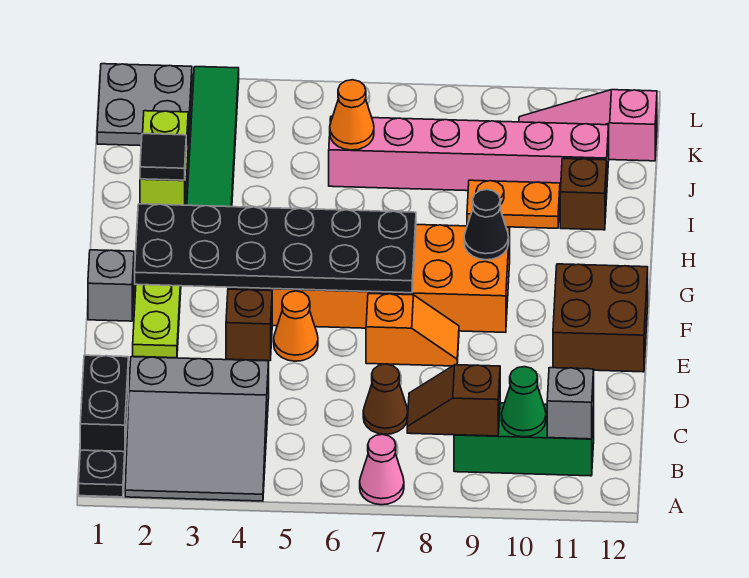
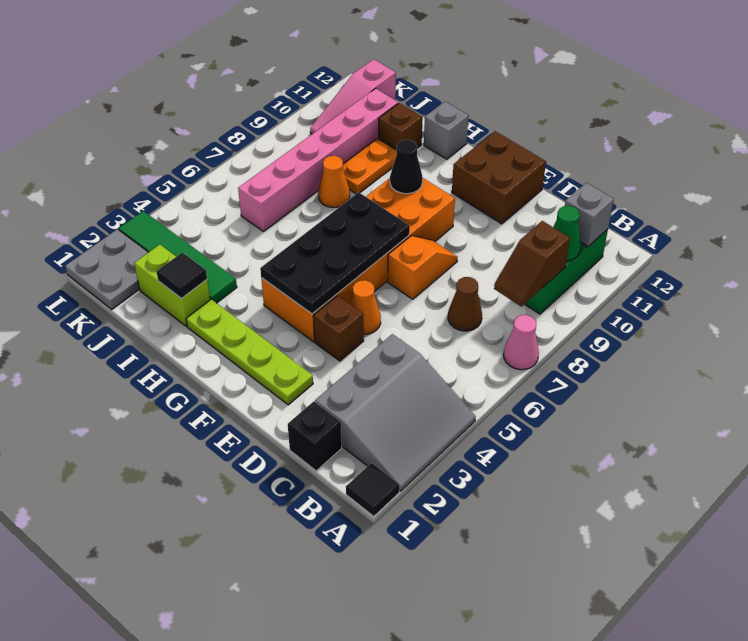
black 1x1 plate [79,450,125,497] -> black 1x1 tile [346,463,399,516]
black 1x2 brick [80,355,128,452] -> black 1x1 brick [288,401,342,471]
grey 1x1 brick [88,250,134,321] -> grey 1x1 brick moved to [424,102,469,159]
black 2x6 plate [135,204,416,293] -> black 2x4 plate [260,192,410,314]
orange 1x1 cone [330,80,374,150] -> orange 1x1 cone moved to [318,156,350,207]

